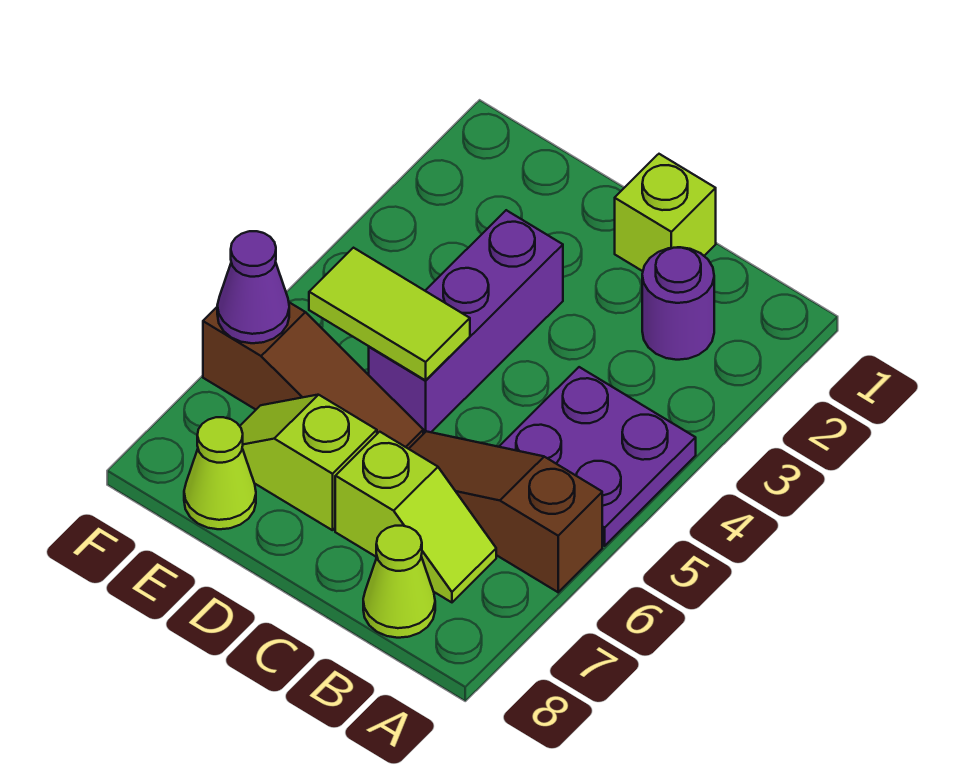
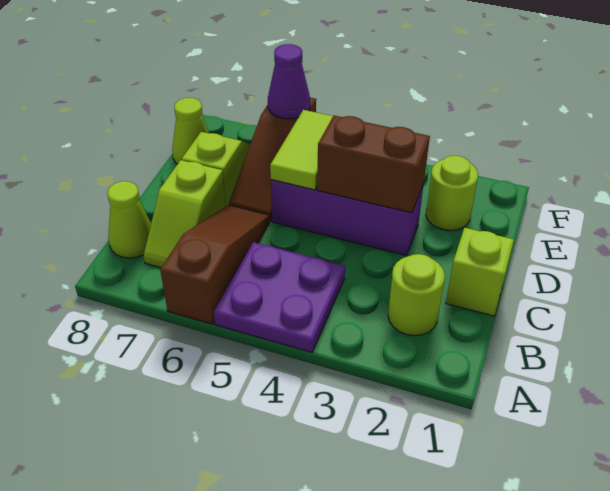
purple 1x1 round brick [642,247,714,360] -> lime 1x1 round brick [388,254,445,336]
none -> brown 1x2 brick [317,116,430,213]
none -> lime 1x1 round brick [426,156,478,231]

